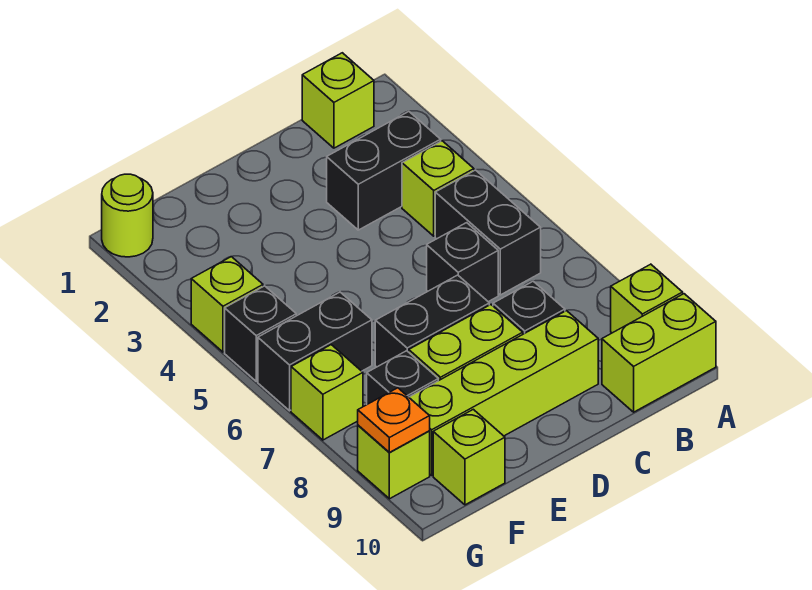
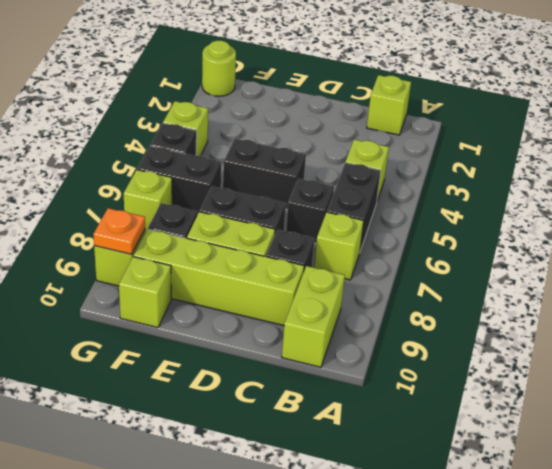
lime 1x1 brick [611,264,683,333] -> lime 1x1 brick moved to [314,212,364,280]
lime 1x2 brick [602,294,716,412] -> lime 1x2 brick turned to [282,266,345,367]
black 1x2 brick [327,111,441,230] -> black 1x2 brick moved to [223,139,306,210]

